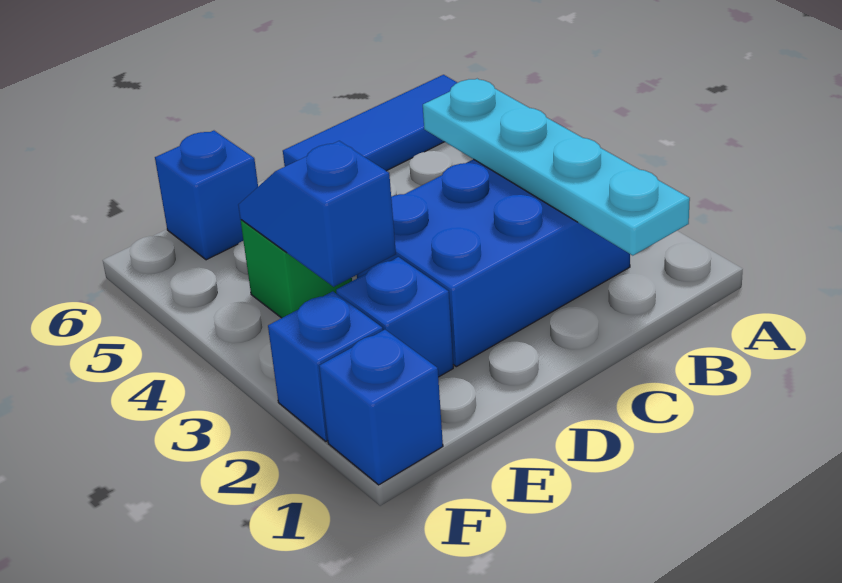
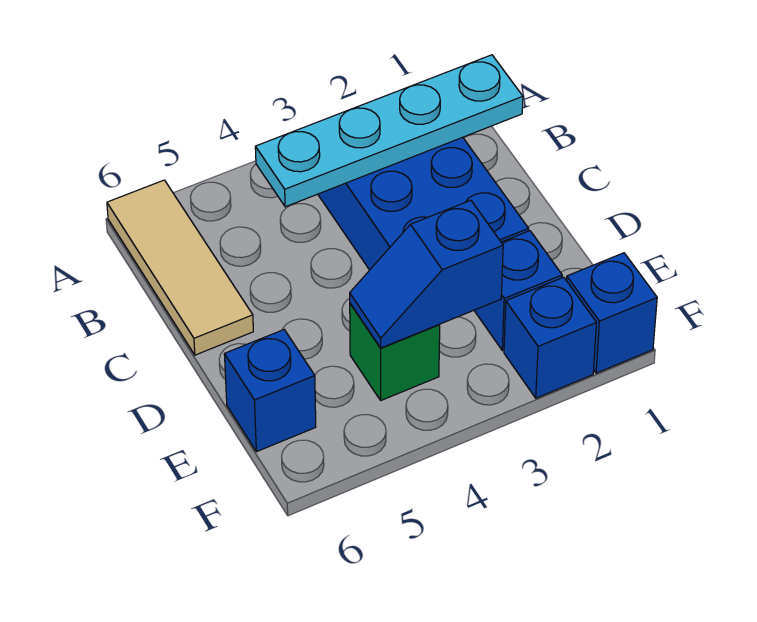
blue 1x3 tile [283,75,457,171] -> tan 1x3 tile [107,180,253,355]

